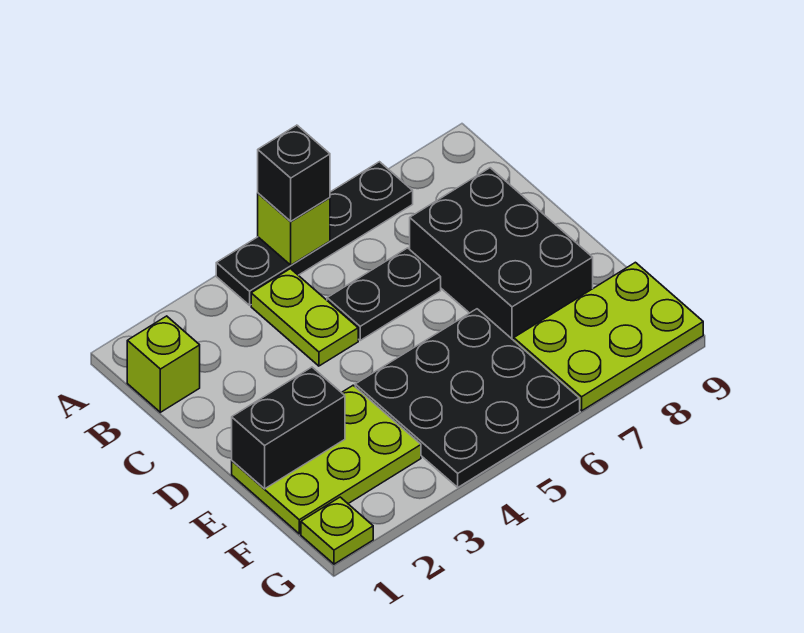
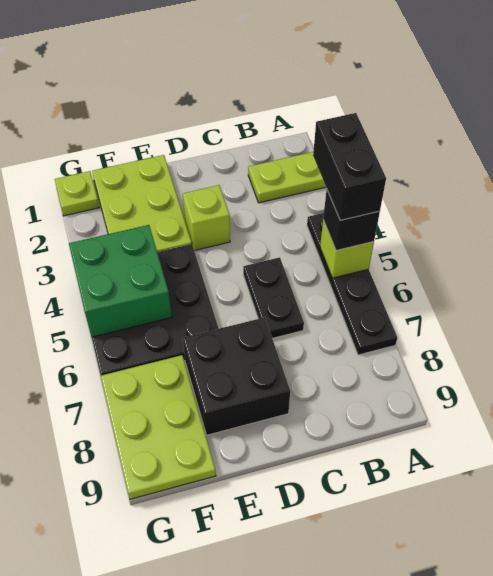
lime 1x1 brick [127,316,200,412] -> lime 1x1 brick moved to [183,185,230,251]
lime 1x2 plate [251,269,358,366] -> lime 1x2 plate moved to [248,152,326,203]
black 2x3 brick [410,168,593,340] -> black 2x2 brick [183,317,290,435]
black 1x2 brick [232,367,345,489] -> black 1x2 brick moved to [313,113,386,220]
none -> green 2x2 brick [69,225,172,337]

